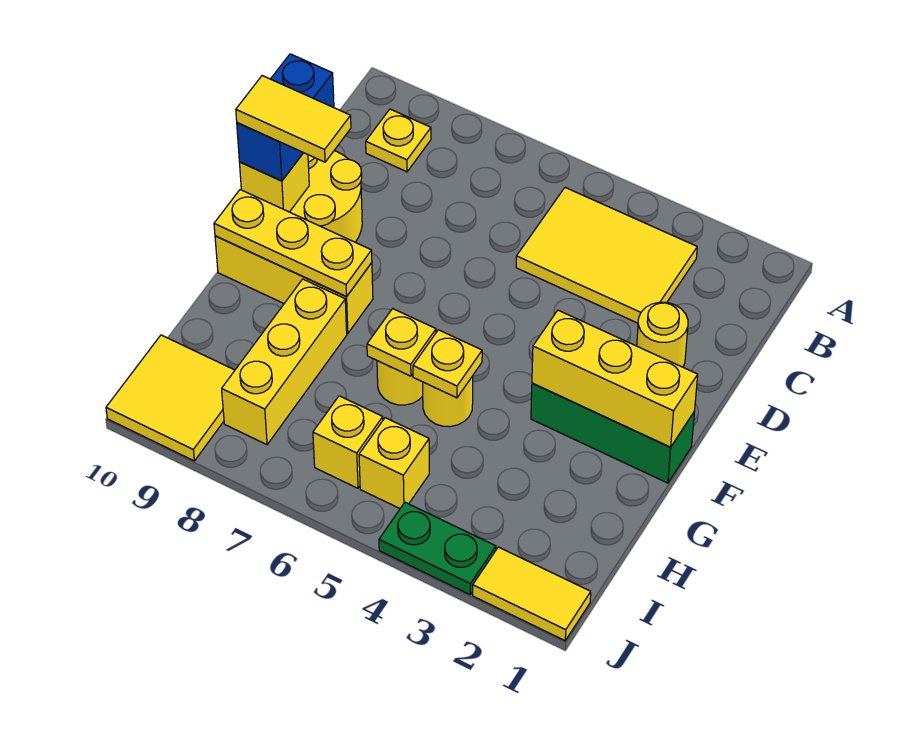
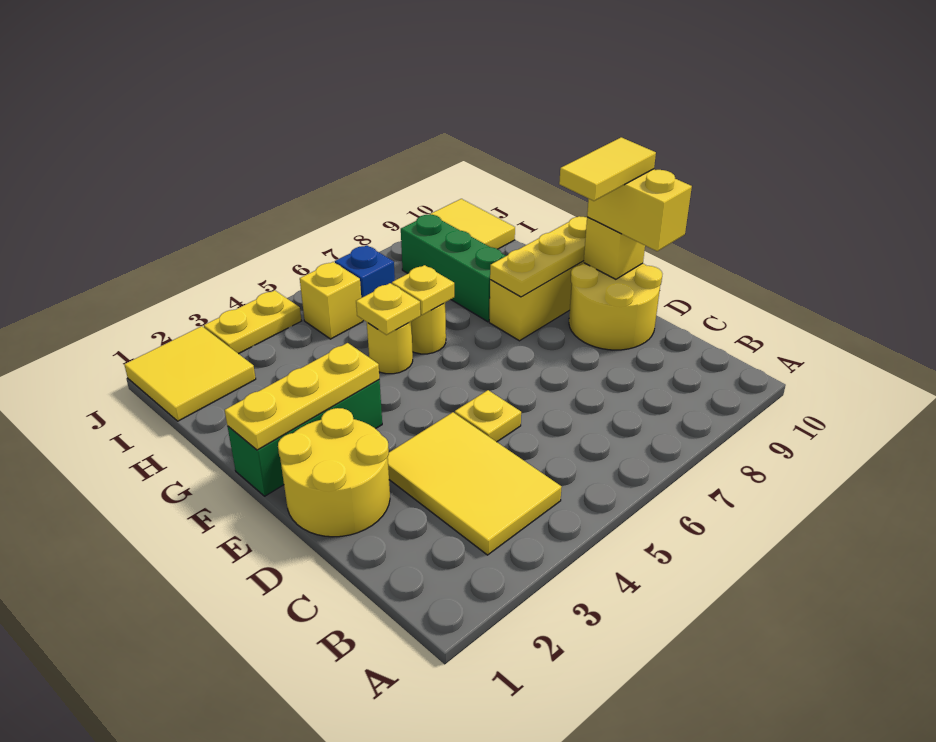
yellow 2x3 tile [516,188,697,323] -> yellow 2x3 tile turned to [388,412,561,555]
yellow 1x1 plate [366,109,431,172] -> yellow 1x1 plate moved to [455,390,521,442]
yellow 1x1 round brick [637,302,688,367] -> yellow 2x2 round brick [278,408,390,537]
blue 1x2 brick [237,54,334,181] -> yellow 1x2 brick [587,169,692,251]
yellow 1x3 brick [532,310,698,447] -> yellow 1x3 plate [225,343,379,450]
yellow 1x3 brick [222,279,347,445] -> green 1x3 brick [401,214,506,322]
yellow 1x1 brick [313,396,383,488] -> blue 1x1 brick [335,245,395,298]
yellow 1x2 tile [473,547,591,641] -> yellow 2x2 tile [124,326,256,421]
green 1x2 plate [379,502,496,594] -> yellow 1x2 plate [204,290,301,354]

